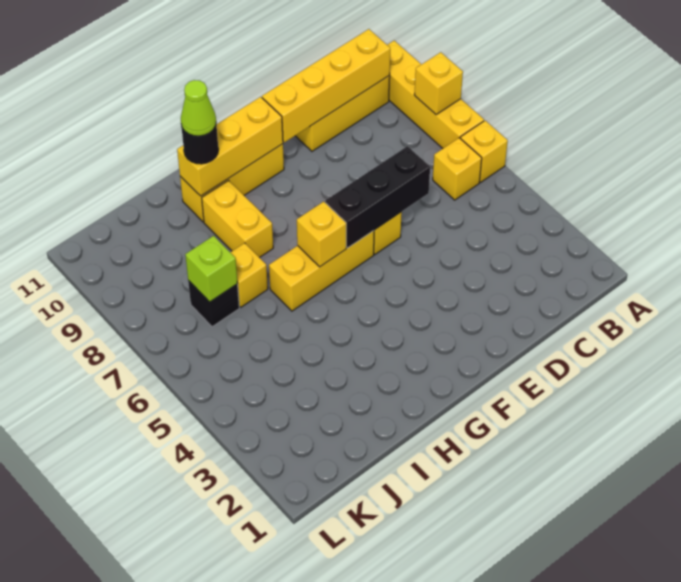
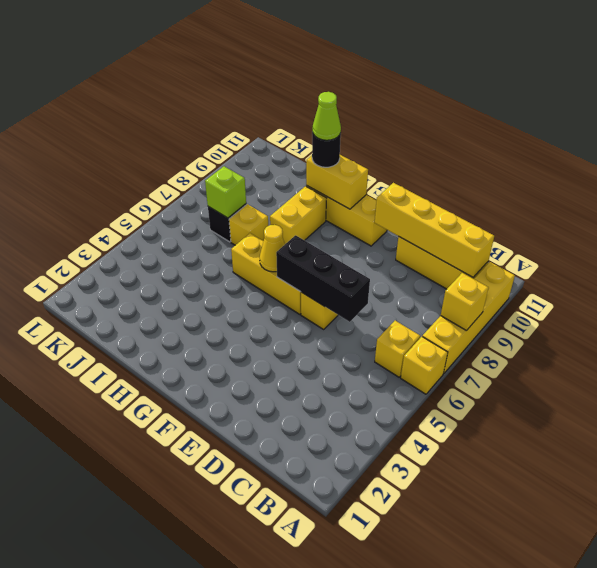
yellow 1x3 brick [177,97,283,196] -> yellow 1x2 brick [306,155,368,209]
yellow 1x1 brick [297,202,346,267] -> yellow 1x1 cone [260,225,285,272]

